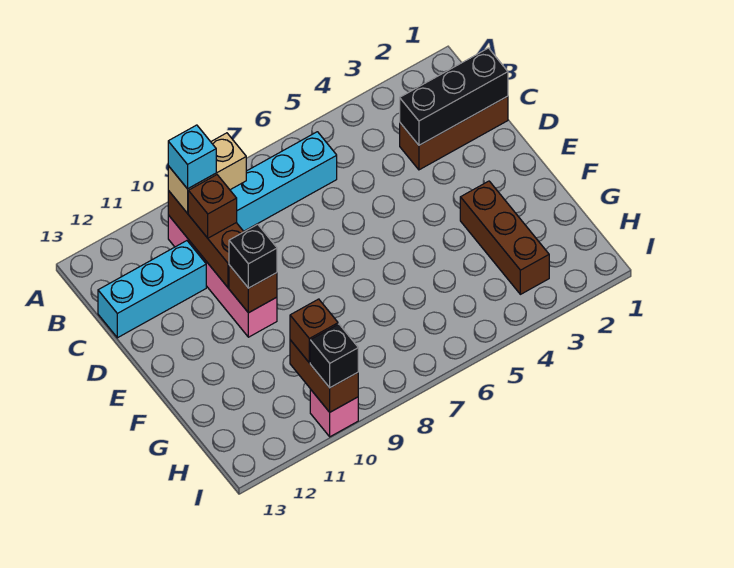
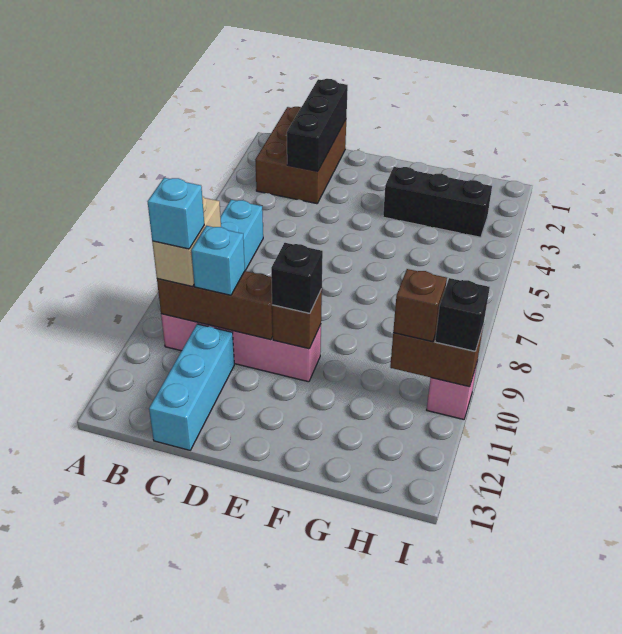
brown 1x3 brick [400,96,508,170] -> brown 2x3 brick [255,107,346,204]
brown 1x1 brick [188,175,237,238] -> cyan 1x1 brick [191,226,245,295]
brown 1x3 brick [460,181,549,294] -> black 1x3 brick [383,167,492,237]

